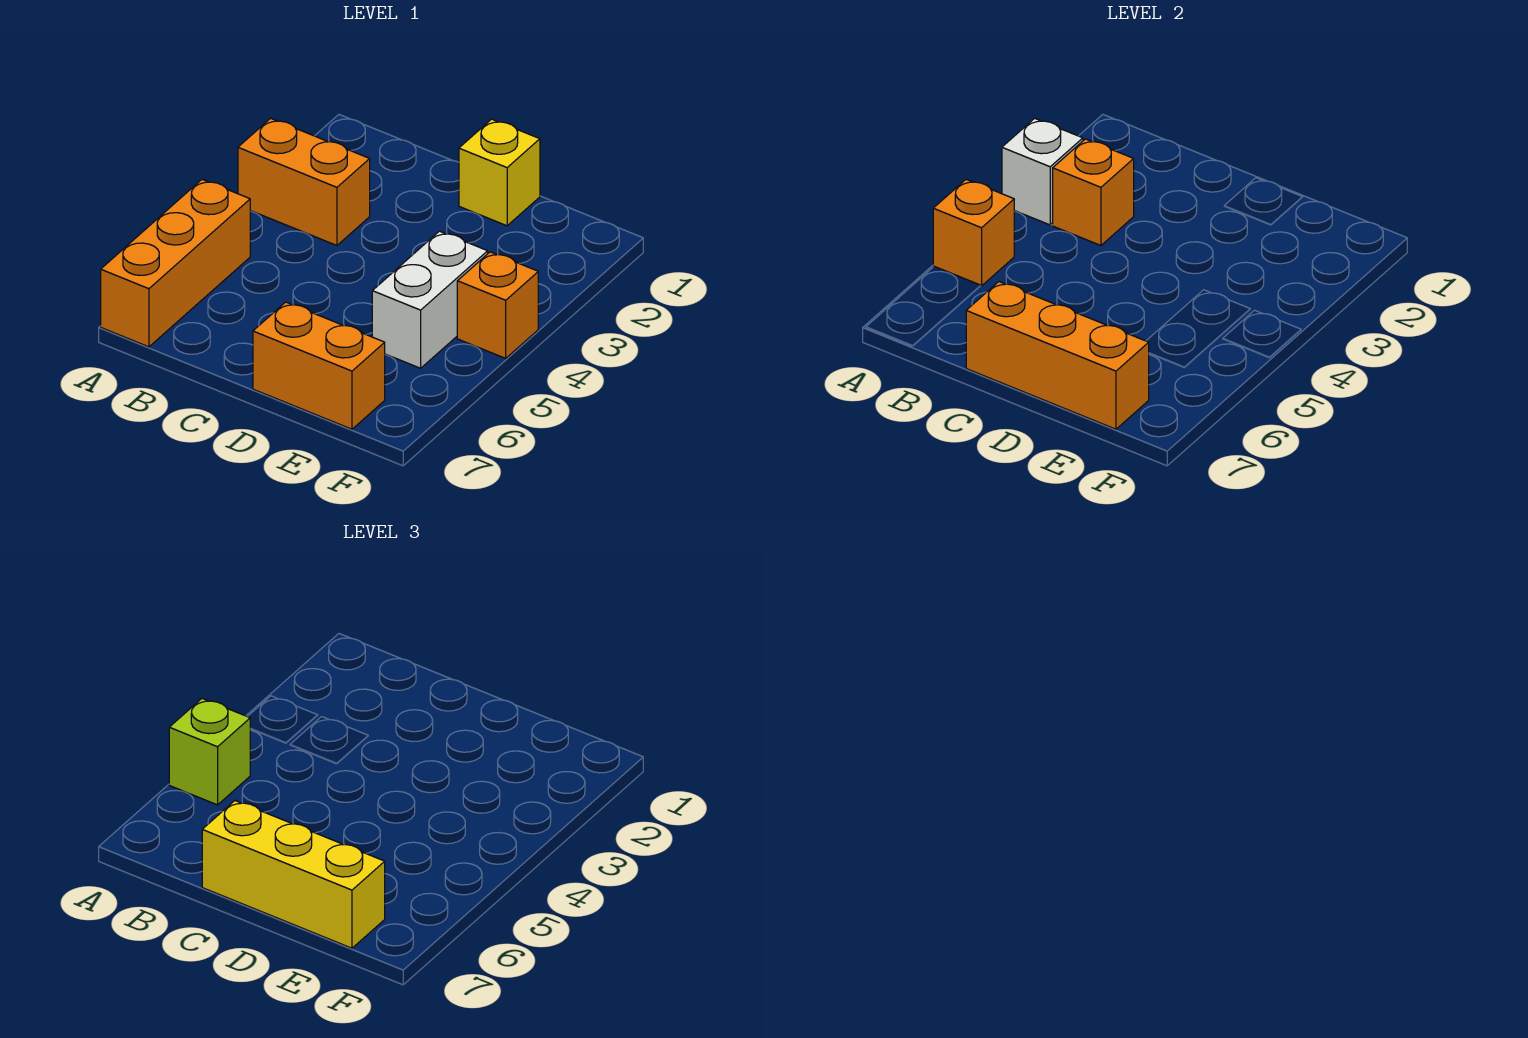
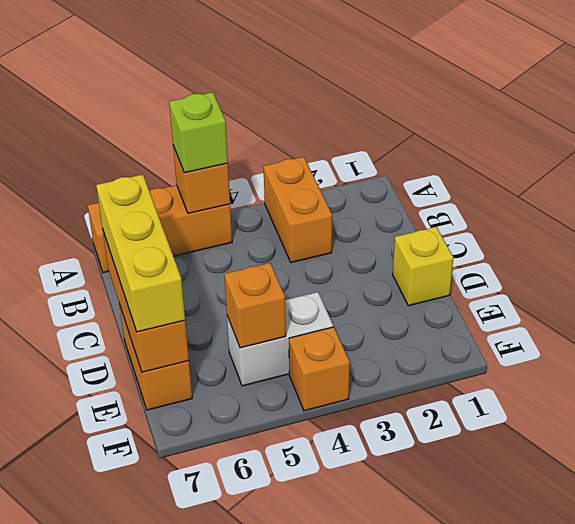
white 1x1 brick [1002,118,1083,225] -> none
orange 1x1 brick [1053,139,1134,246] -> orange 1x1 brick moved to [224,263,286,348]

